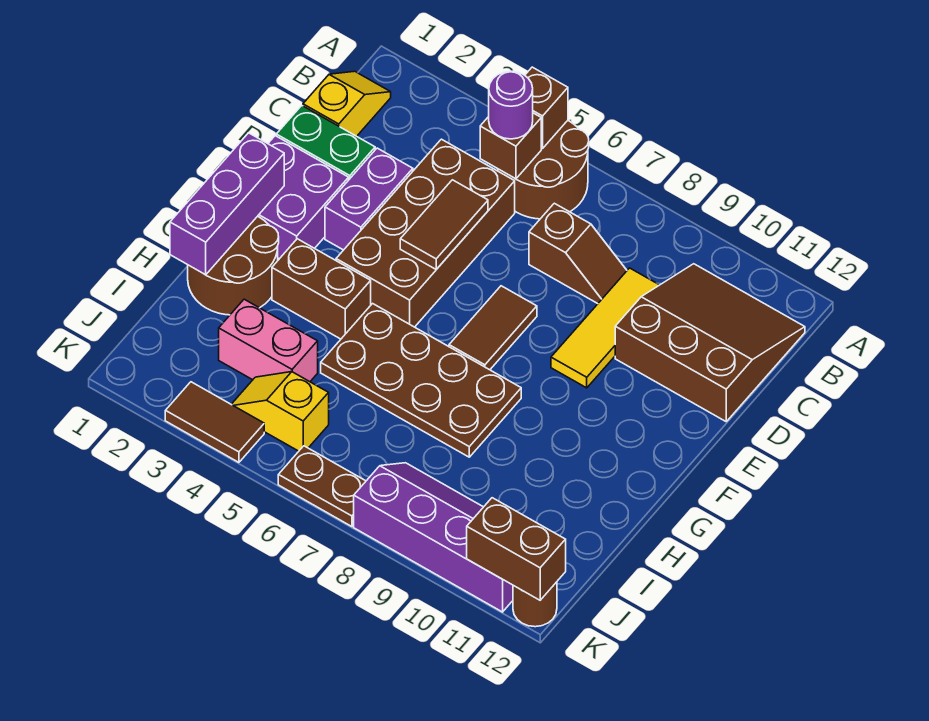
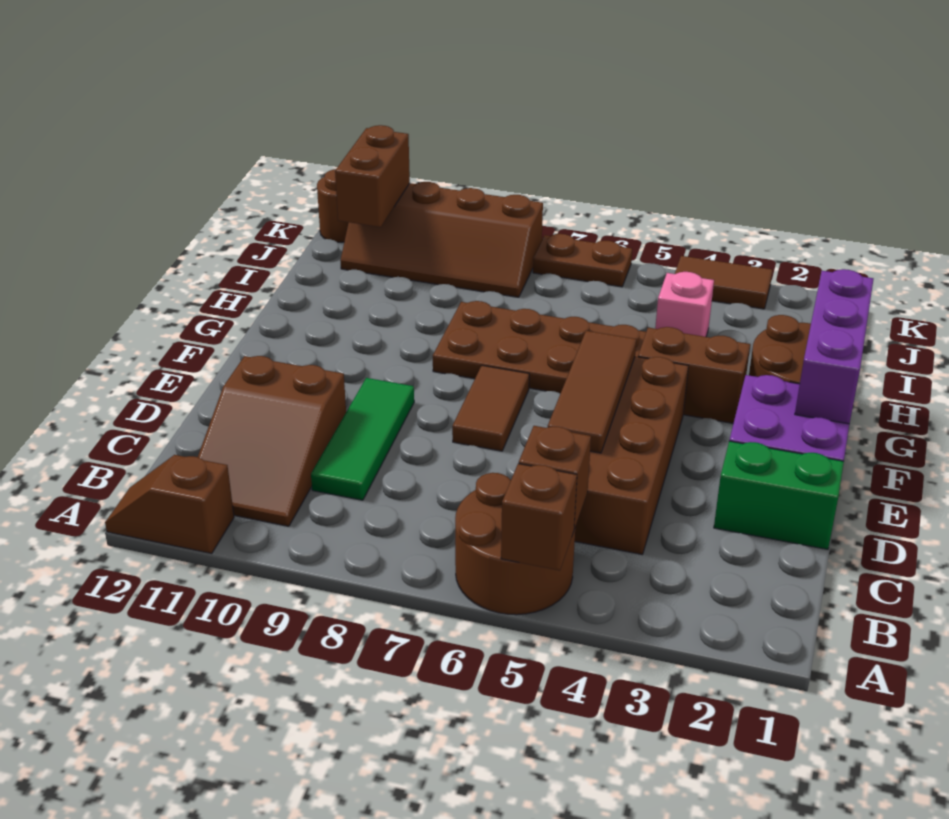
yellow 1x2 slope [303,71,391,136] -> none
purple 1x1 round brick [489,71,533,139] -> none
brown 3x3 slope [615,264,805,421] -> brown 2x3 slope [198,356,346,526]
brown 1x2 slope [529,203,627,304] -> brown 1x2 slope moved to [105,455,234,553]
yellow 1x3 tile [551,268,659,388] -> green 1x3 tile [311,378,414,500]
purple 1x2 brick [325,148,413,250] -> none
brown 1x2 tile [400,180,488,269] -> brown 1x3 tile [548,331,636,453]
pink 1x2 brick [219,299,318,382] -> pink 1x1 brick [655,272,714,337]
yellow 1x2 slope [231,372,329,451] -> none
purple 2x4 slope [354,463,513,612] -> brown 2x4 slope [340,182,543,297]
brown 1x2 brick [467,498,566,600] -> brown 1x2 brick turned to [335,125,410,227]

